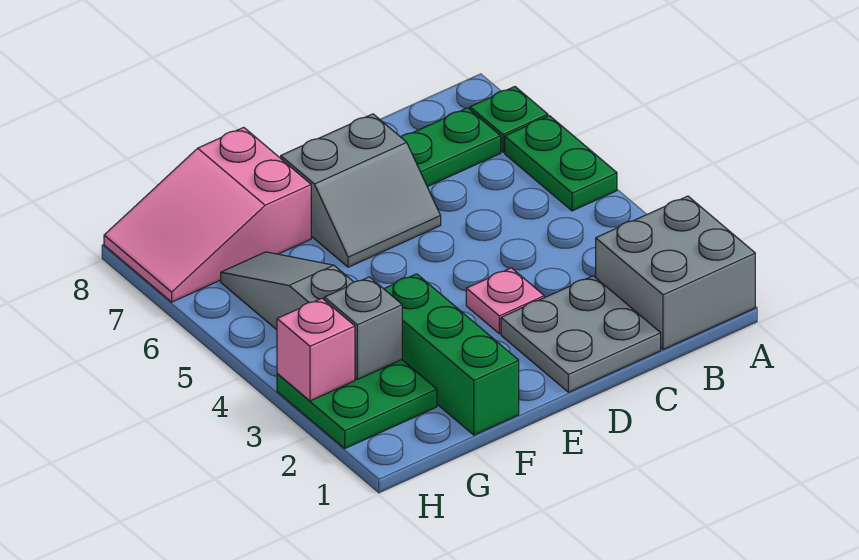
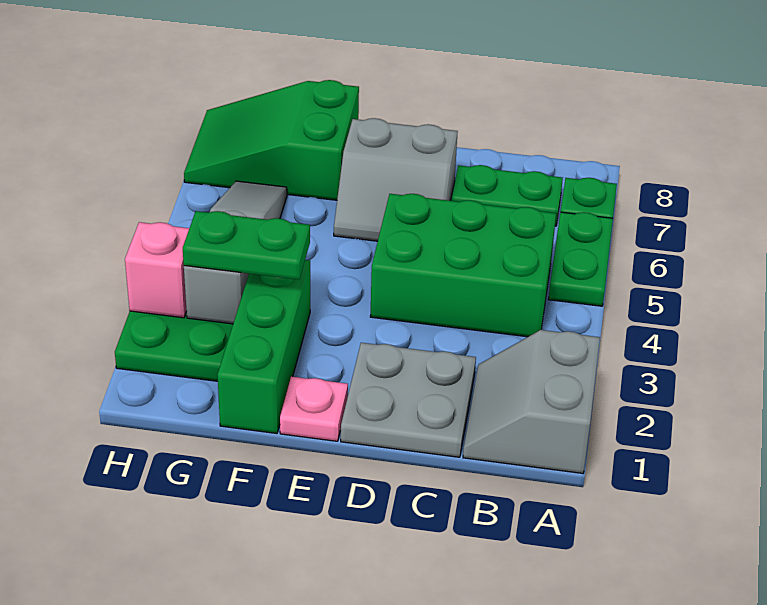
grey 2x2 brick [596,196,755,349] -> grey 2x2 slope [463,330,600,473]
none -> green 2x3 brick [370,194,556,337]
pink 1x1 plate [466,268,544,334] -> pink 1x1 plate moved to [280,376,348,441]
none -> green 1x2 plate [183,211,310,280]
pink 2x3 slope [104,127,311,302] -> green 2x3 slope [184,80,359,200]

